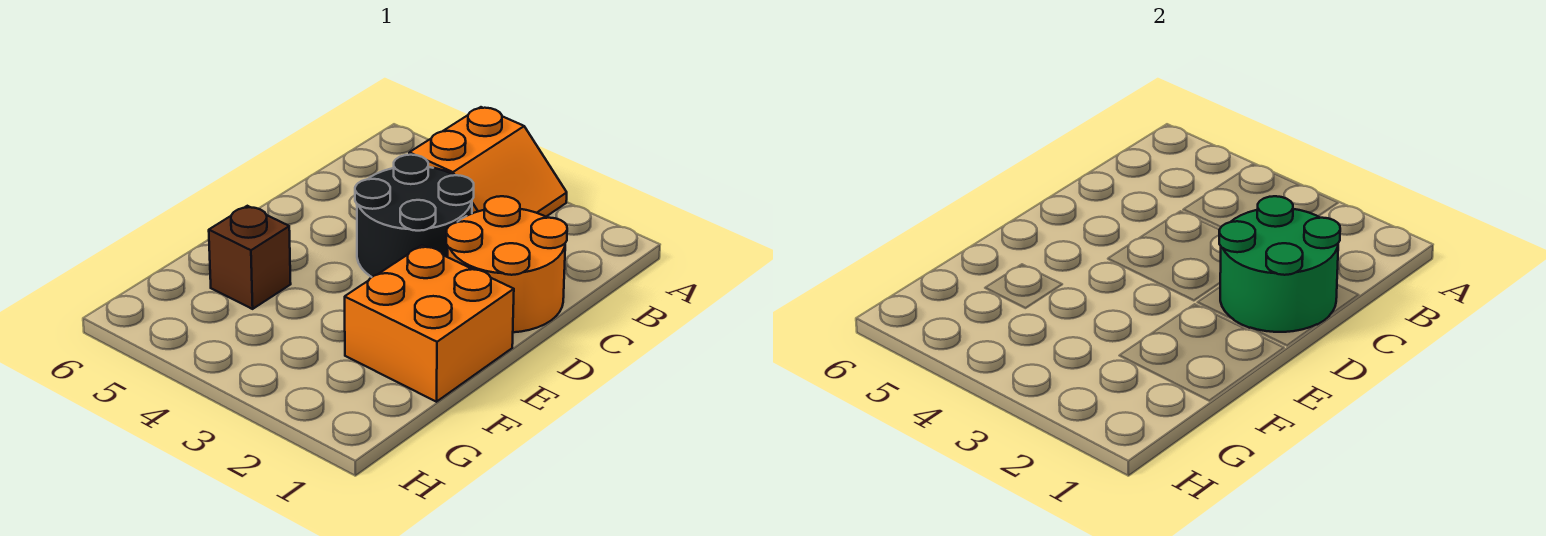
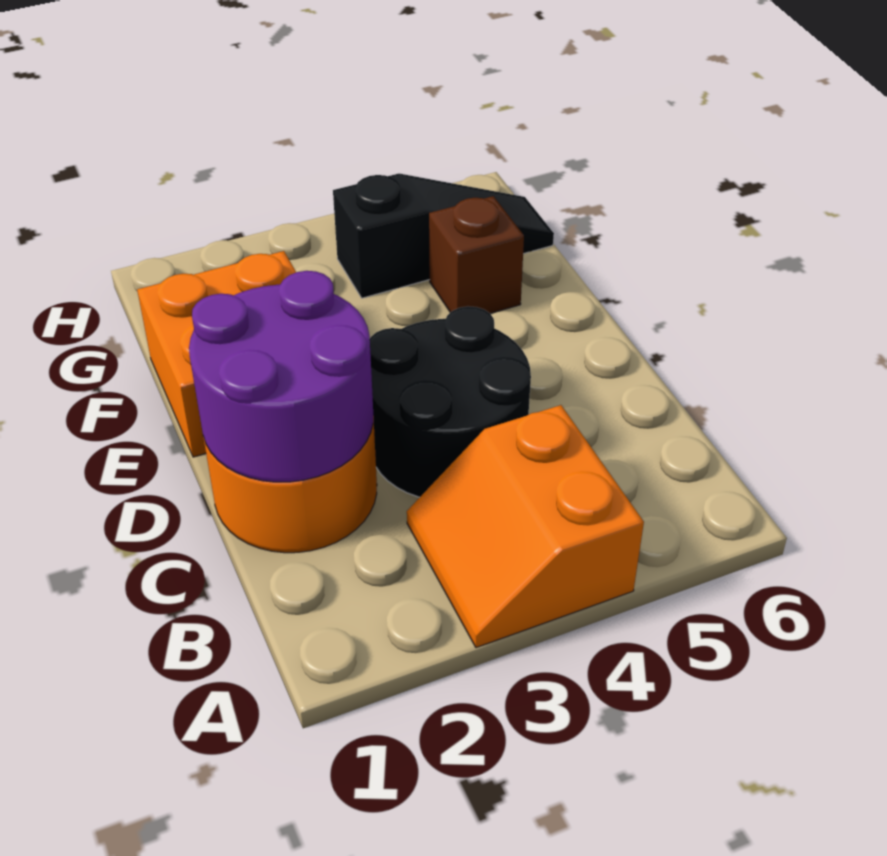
green 2x2 round brick [1219,196,1340,332] -> purple 2x2 round brick [189,271,373,482]
none -> black 1x3 slope [333,174,554,298]

